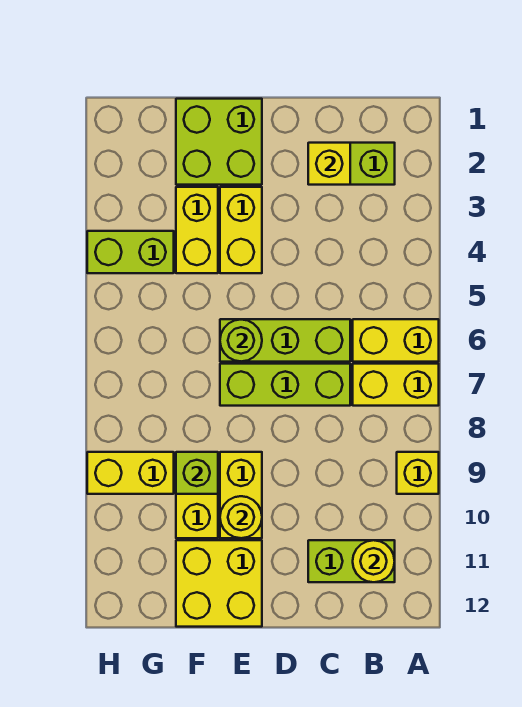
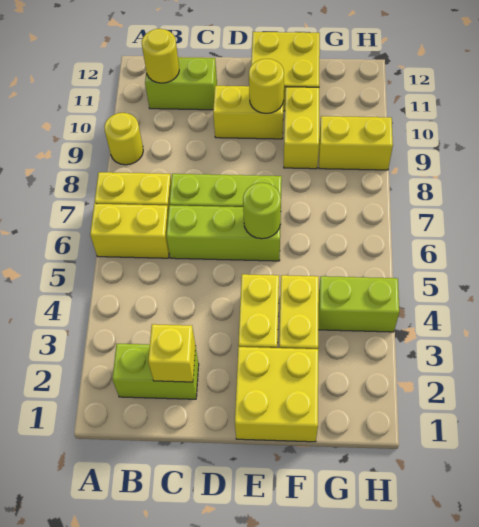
yellow 1x1 brick [397,452,439,494] -> yellow 1x1 round brick [104,113,143,165]
lime 2x2 brick [176,99,262,185] -> yellow 2x2 brick [235,347,318,442]
yellow 1x2 brick [220,452,262,538] -> yellow 1x2 brick turned to [213,86,284,139]
lime 1x1 brick [176,452,218,494] -> none

